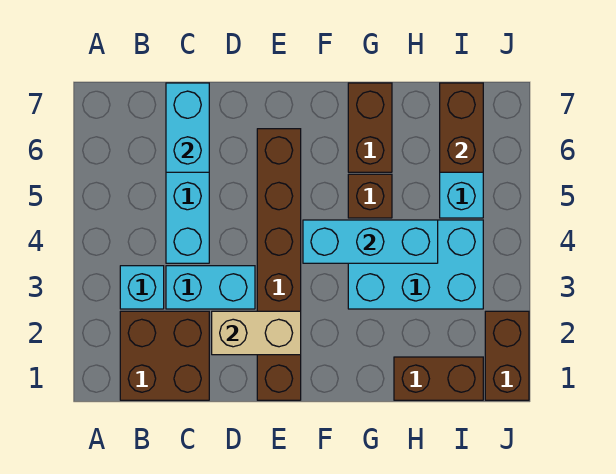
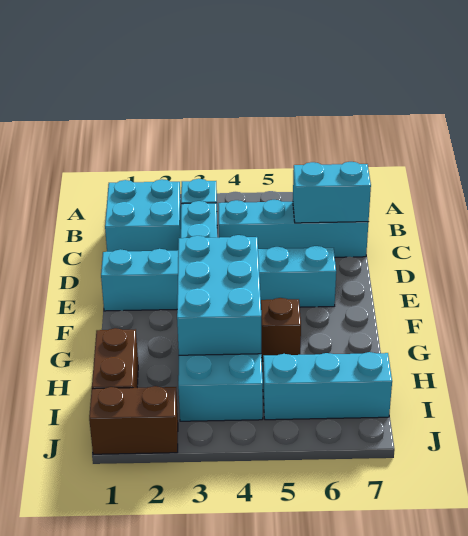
brown 2x2 brick [120,311,209,400] -> cyan 2x2 brick [105,179,181,252]
tan 1x2 brick [212,311,301,355] -> none
brown 1x6 brick [257,129,301,400] -> cyan 1x6 brick [101,246,336,311]
cyan 1x3 brick [303,220,438,263] -> cyan 2x3 brick [177,235,261,355]
brown 1x2 brick [348,83,392,172] -> none
brown 1x2 brick [440,83,483,172] -> none

